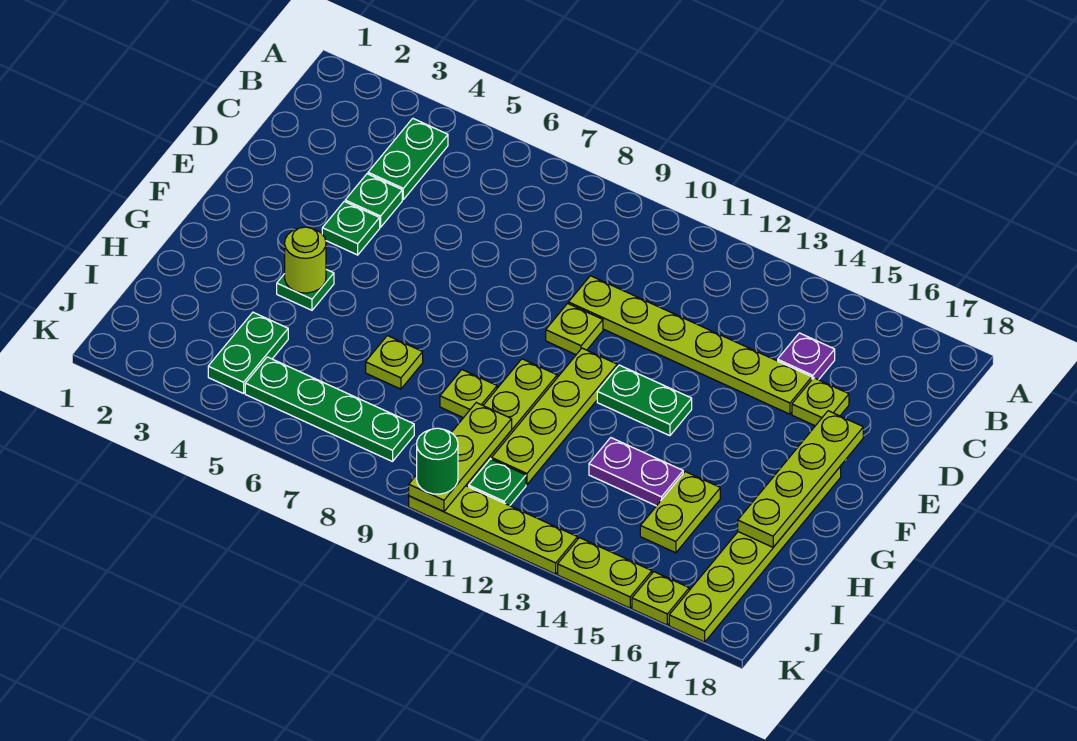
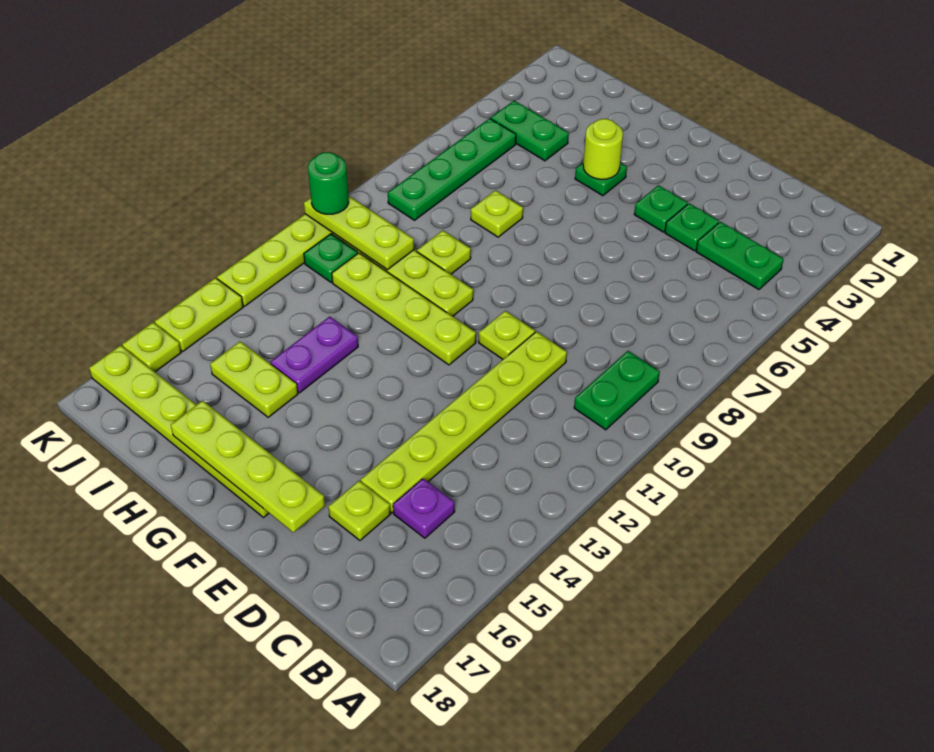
green 1x2 plate [597,365,692,436] -> green 1x2 plate moved to [574,351,660,430]

